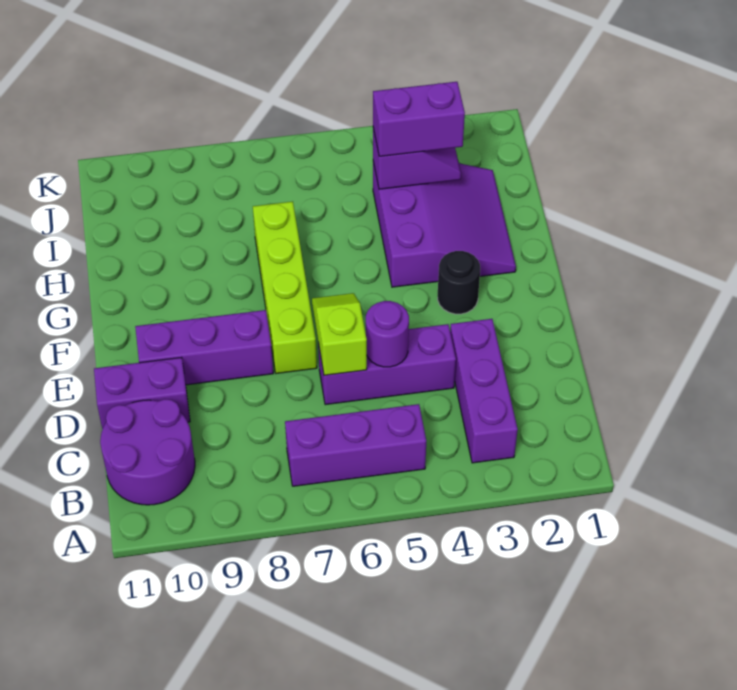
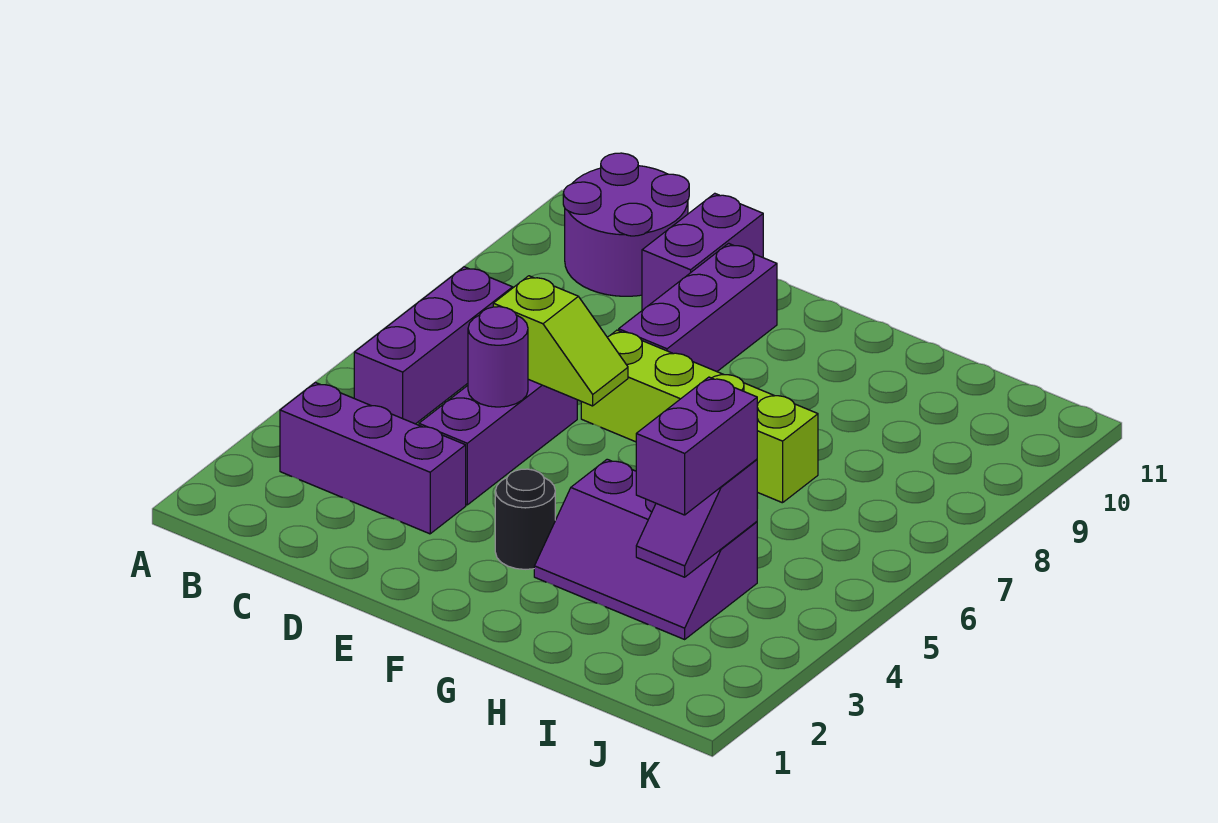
purple 3x3 slope [373,162,516,287] -> purple 2x3 slope [534,459,757,639]

